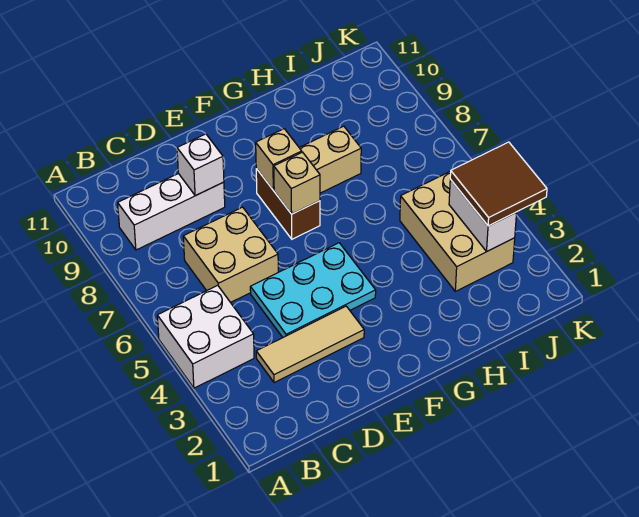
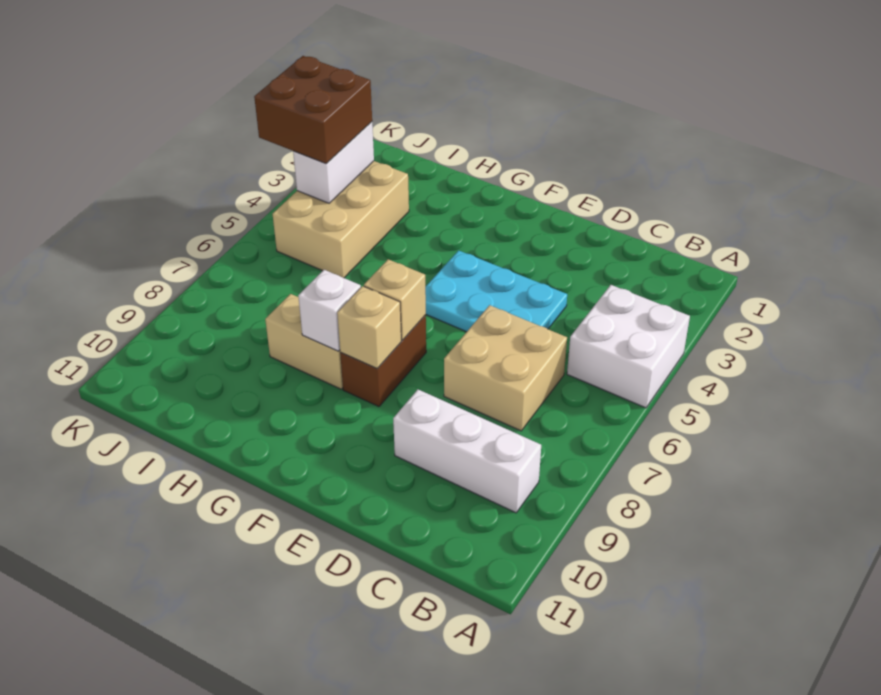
tan 1x3 tile [256,306,364,383] -> none
white 1x1 brick [177,134,224,196] -> white 1x1 brick moved to [298,270,361,351]
brown 2x2 tile [450,142,547,226] -> brown 2x2 brick [254,56,372,164]

